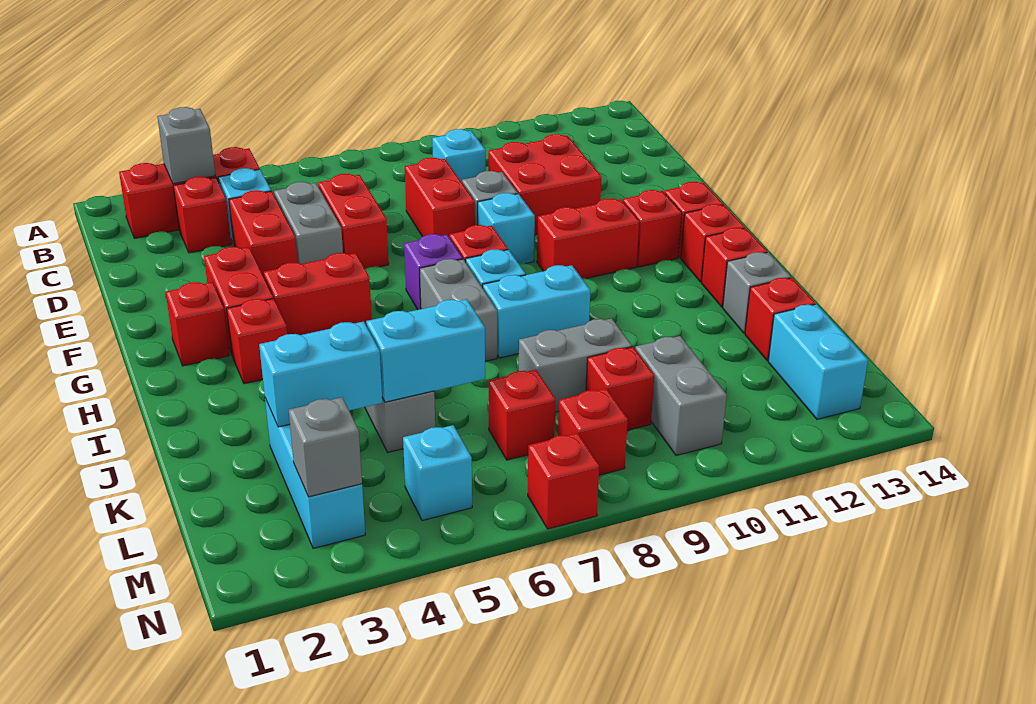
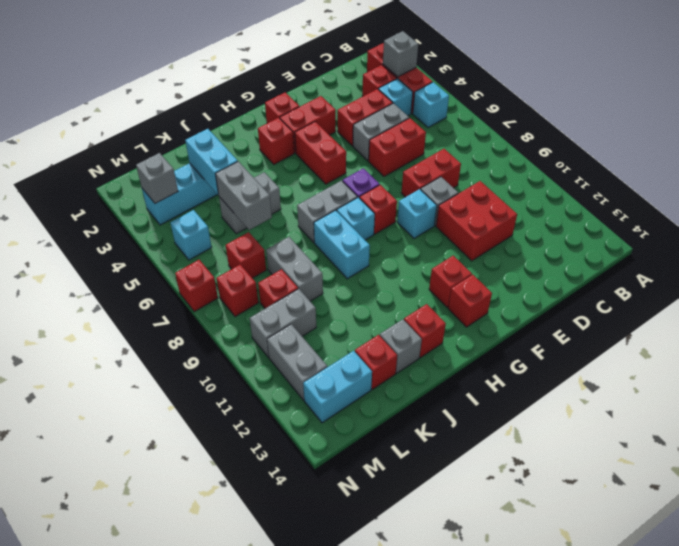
cyan 1x1 brick [432,129,486,182] -> cyan 1x1 brick moved to [413,82,449,128]
red 1x2 brick [537,199,639,279] -> none
red 1x1 brick [681,204,745,282] -> none
cyan 1x2 brick [366,299,485,402] -> grey 1x2 brick [215,161,272,230]
none -> grey 1x2 brick [267,324,327,400]

